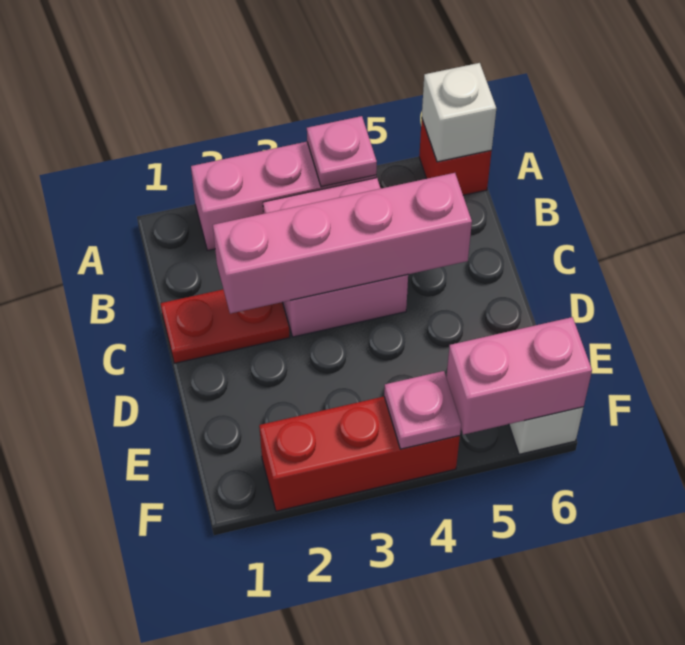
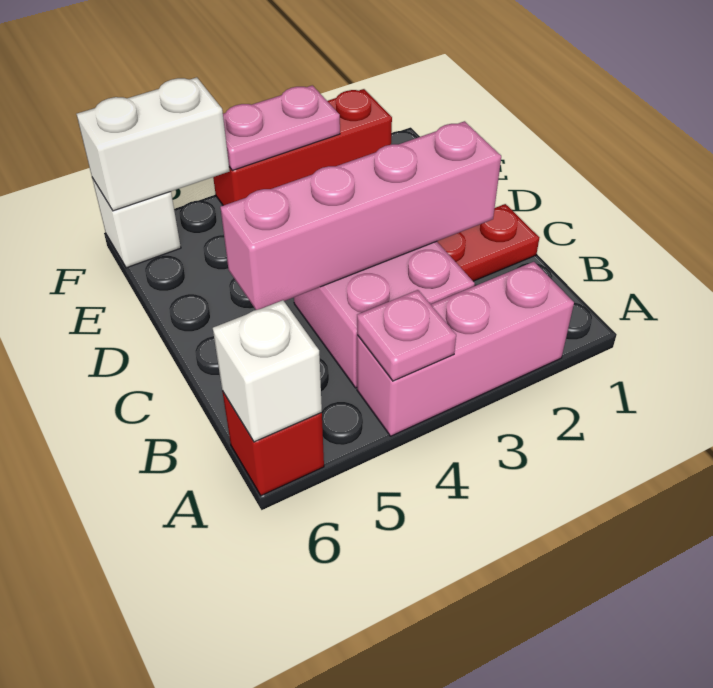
pink 1x1 plate [384,371,461,449] -> pink 1x2 plate [223,85,340,170]
pink 1x2 brick [446,317,592,435] -> white 1x2 brick [77,77,229,211]

